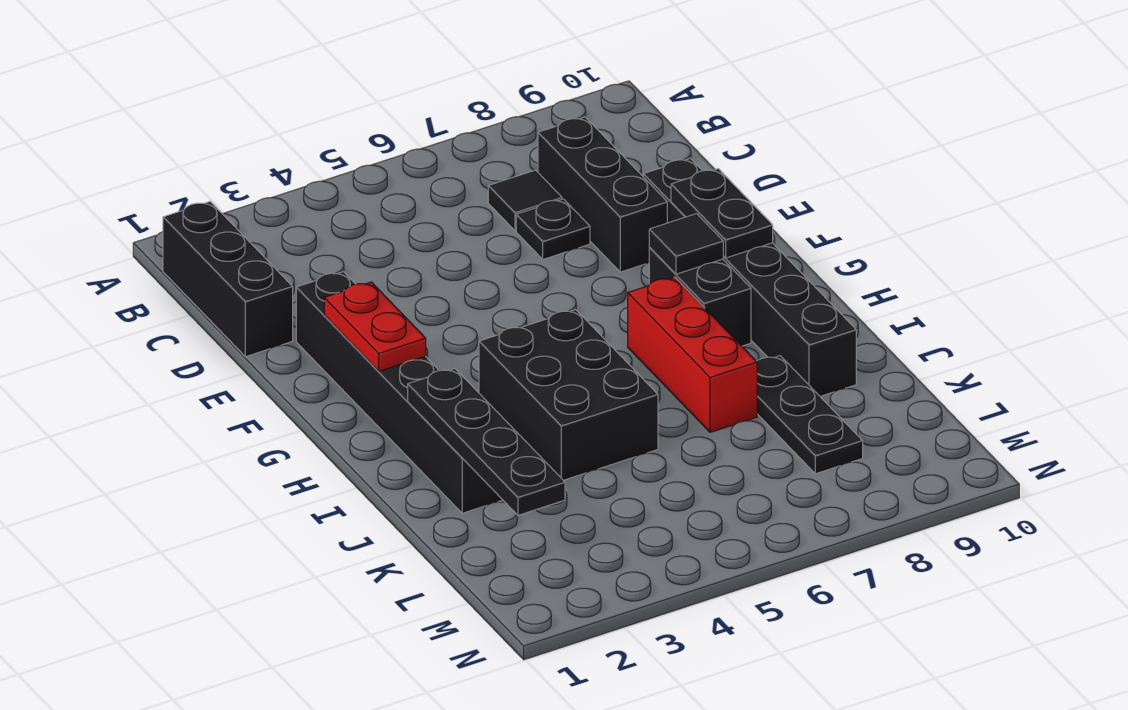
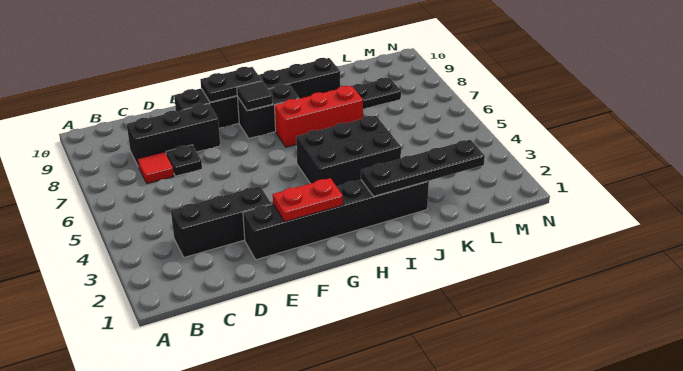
black 1x3 brick [163,202,293,357] -> black 1x3 brick moved to [171,186,271,257]
black 1x1 tile [488,170,562,231] -> red 1x1 tile [138,152,174,184]

